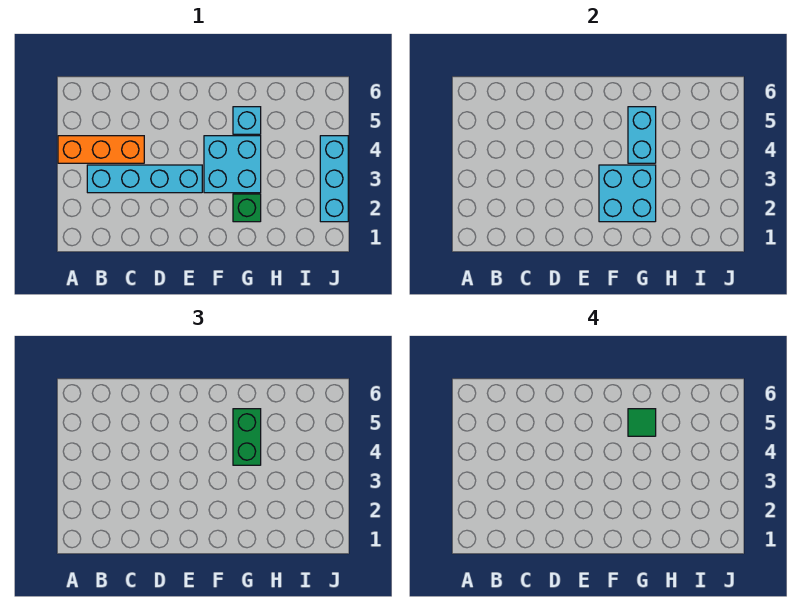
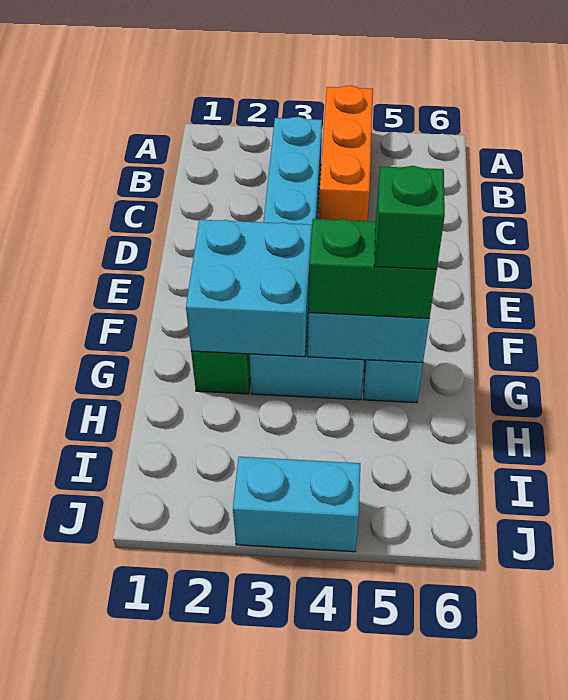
green 1x1 tile [628,409,656,436] -> green 1x1 brick [374,166,445,269]
cyan 1x3 brick [320,136,348,222] -> cyan 1x2 brick [233,457,360,552]

